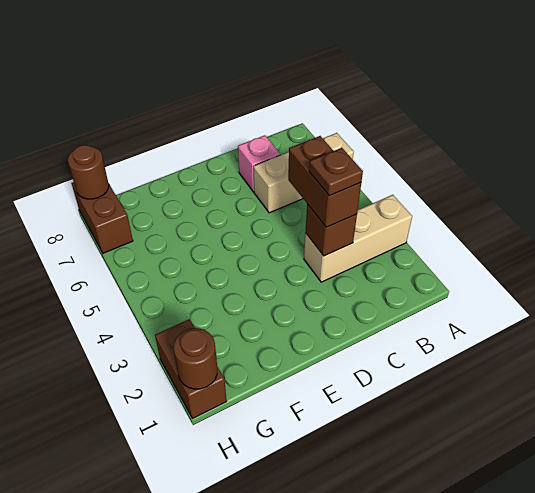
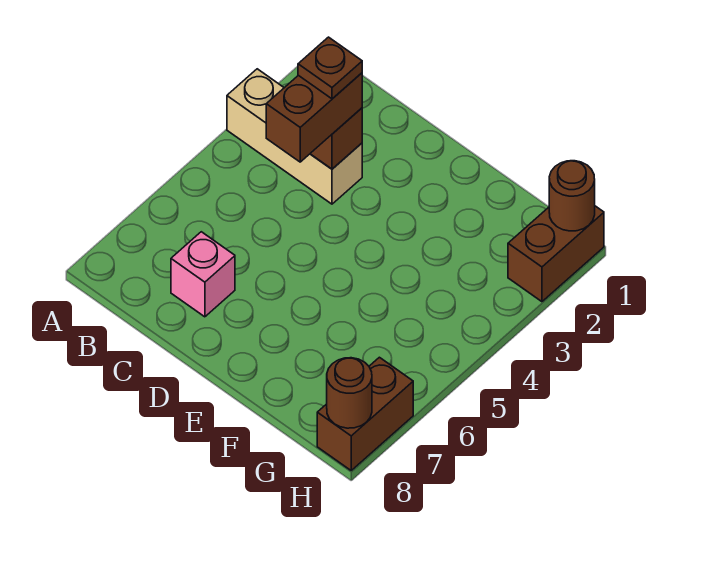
tan 1x3 brick [254,133,354,213] -> none

